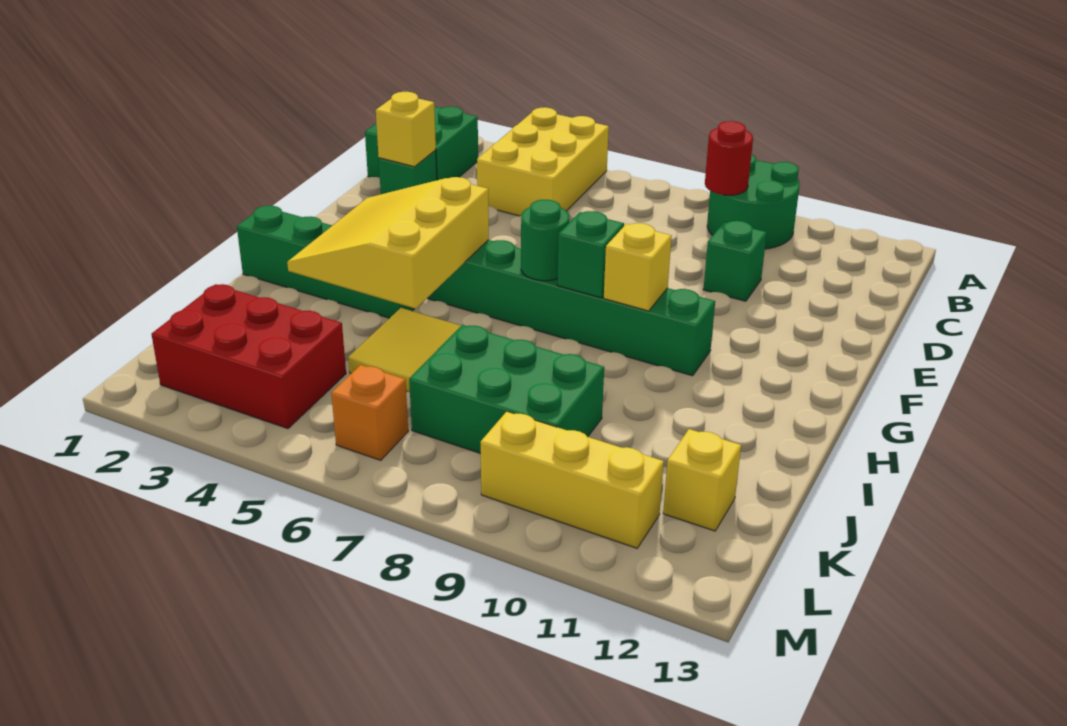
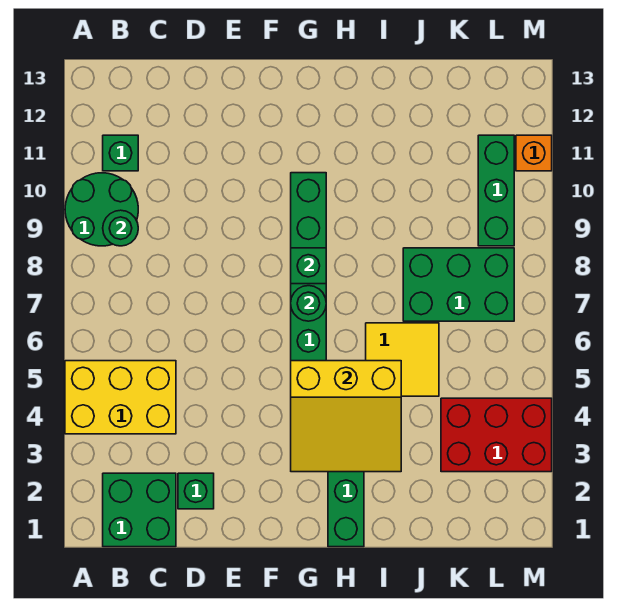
red 1x1 round brick [705,121,753,195] -> green 1x1 round brick [103,210,138,246]
yellow 1x1 brick [376,92,436,167] -> none
green 1x1 brick [703,221,767,301] -> green 1x1 brick moved to [103,135,138,171]
yellow 1x1 brick [604,223,672,311] -> none
green 2x3 brick [409,325,604,453] -> green 2x3 brick turned to [403,248,514,321]
red 2x3 brick [151,284,346,429] -> red 2x3 brick turned to [441,398,552,472]
yellow 1x1 brick [663,429,741,531] -> none
orange 1x1 brick [331,365,408,460] -> orange 1x1 brick moved to [516,135,552,171]
yellow 1x3 brick [480,411,664,548] -> green 1x3 brick [478,135,514,246]

